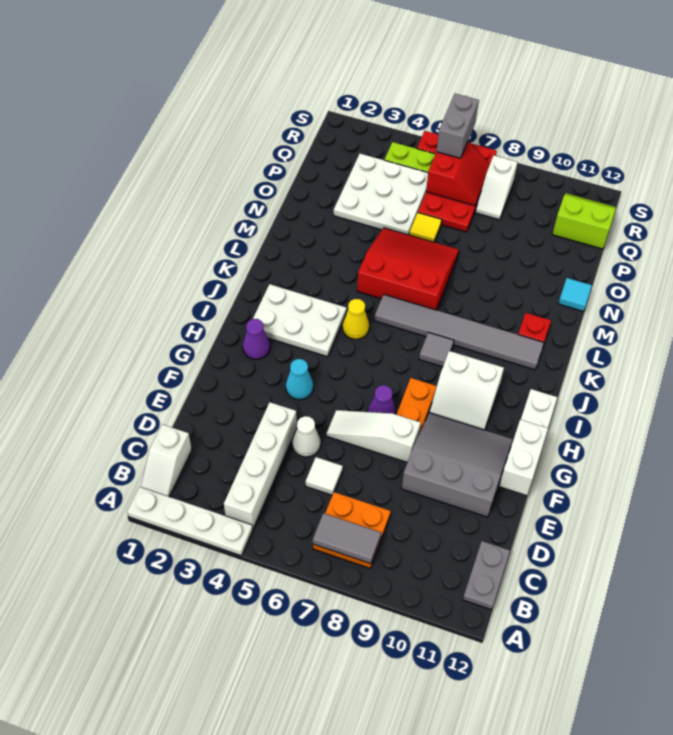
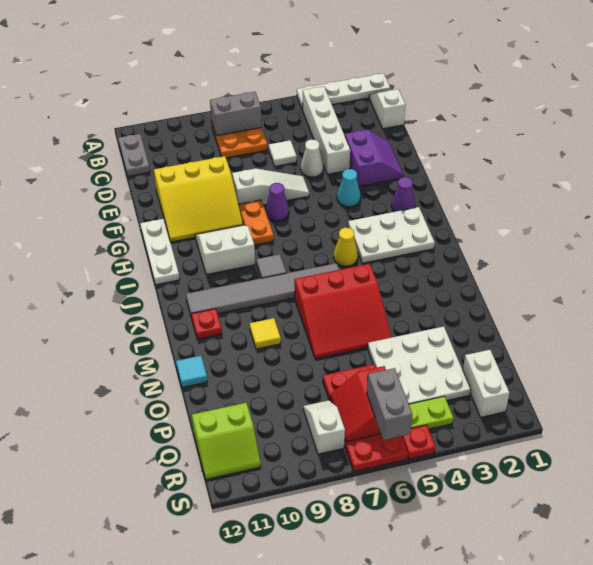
grey 1x2 tile [313,513,381,564] -> grey 1x2 brick [210,92,261,136]
none -> purple 2x2 slope [345,130,403,187]
grey 3x3 slope [402,413,513,517] -> yellow 3x3 slope [154,156,243,242]
white 1x2 brick [499,420,548,495] -> white 1x2 brick moved to [463,350,509,417]
yellow 1x1 tile [409,213,442,242] -> yellow 1x1 tile moved to [250,318,281,349]

